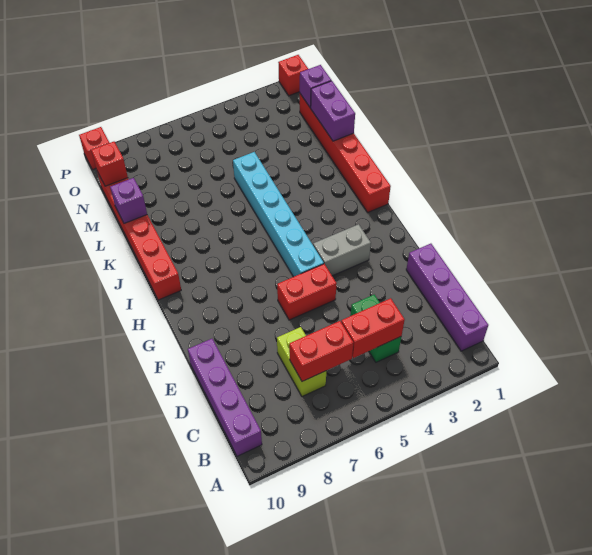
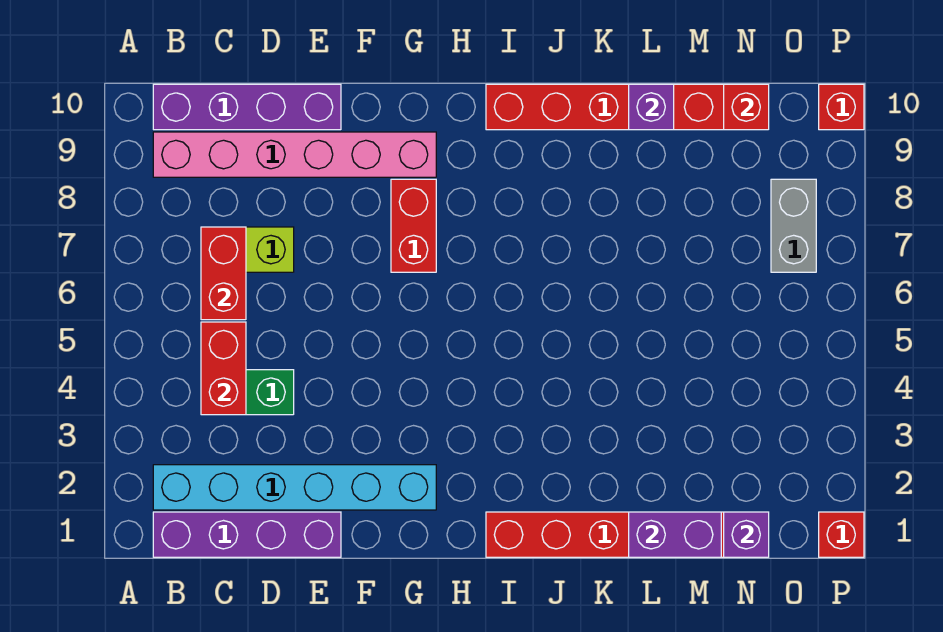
none -> pink 1x6 brick [153,132,436,177]
red 1x2 brick [277,264,337,320] -> red 1x2 brick moved to [391,179,436,272]
grey 1x2 brick [313,224,371,276] -> grey 1x2 brick moved to [771,179,816,272]
cyan 1x6 brick [233,152,324,277] -> cyan 1x6 brick moved to [153,465,436,510]

